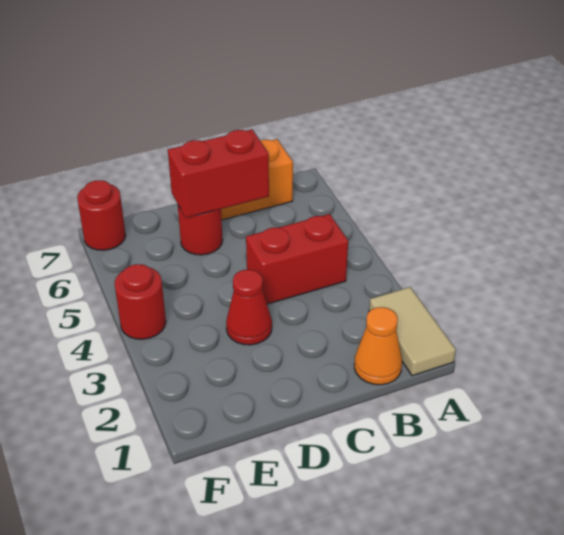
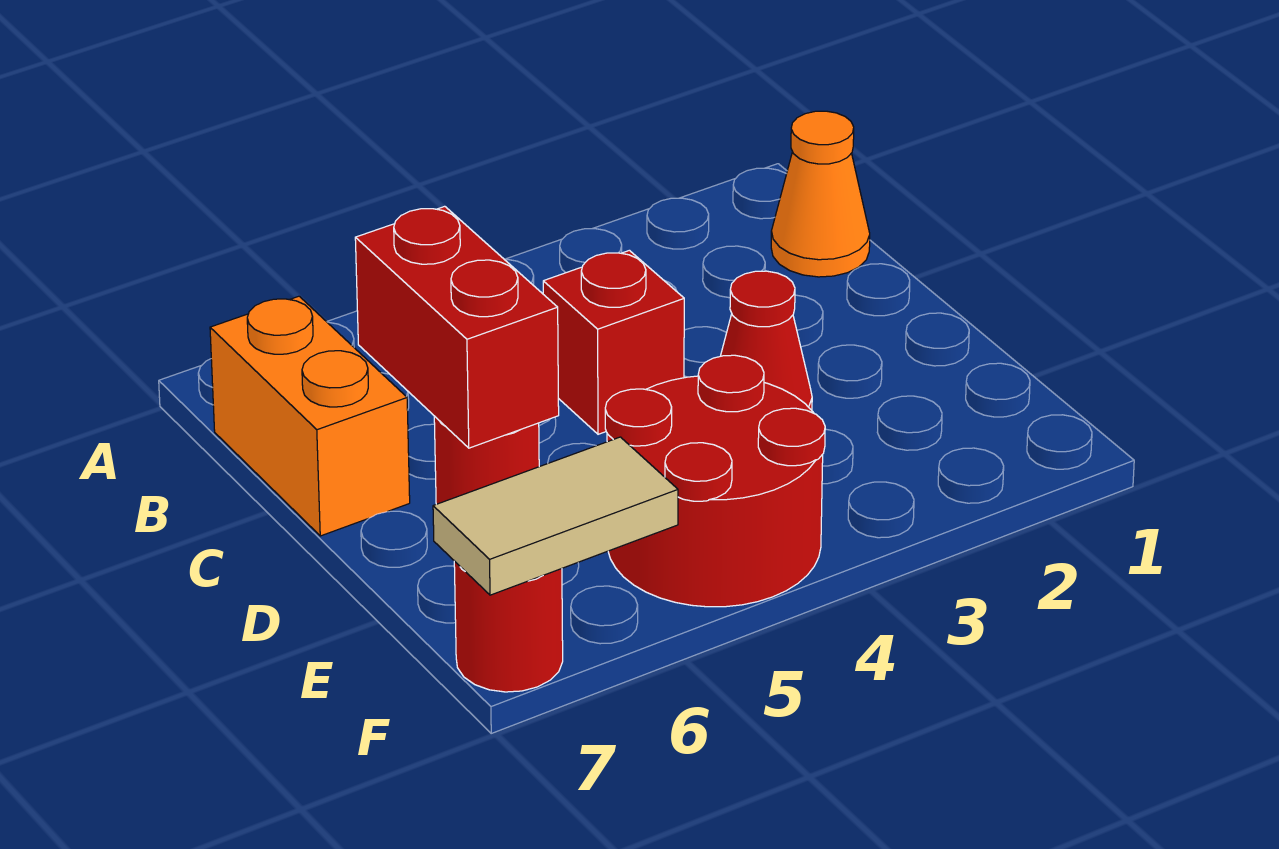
tan 1x2 tile [369,287,456,376] -> tan 1x2 tile moved to [433,437,678,595]
red 1x2 brick [246,214,348,304] -> red 1x1 brick [543,250,684,434]
red 1x1 round brick [114,264,166,339] -> red 2x2 round brick [605,355,825,607]

